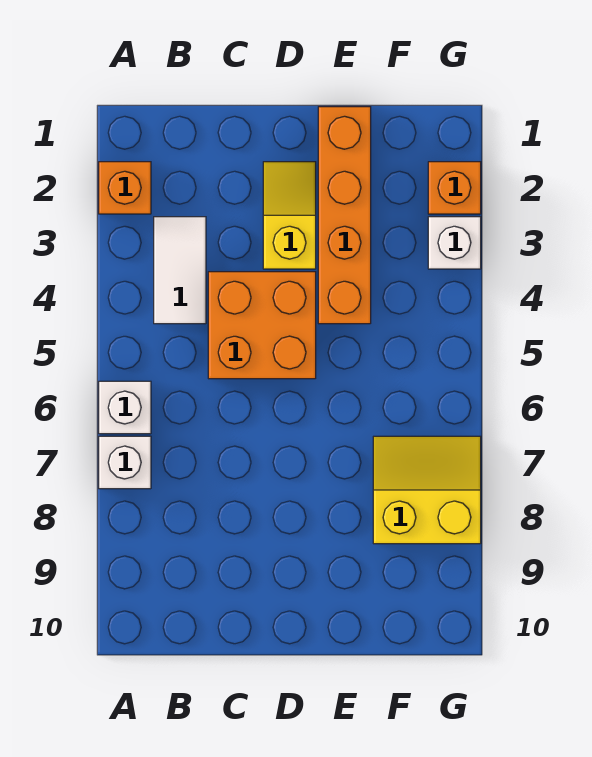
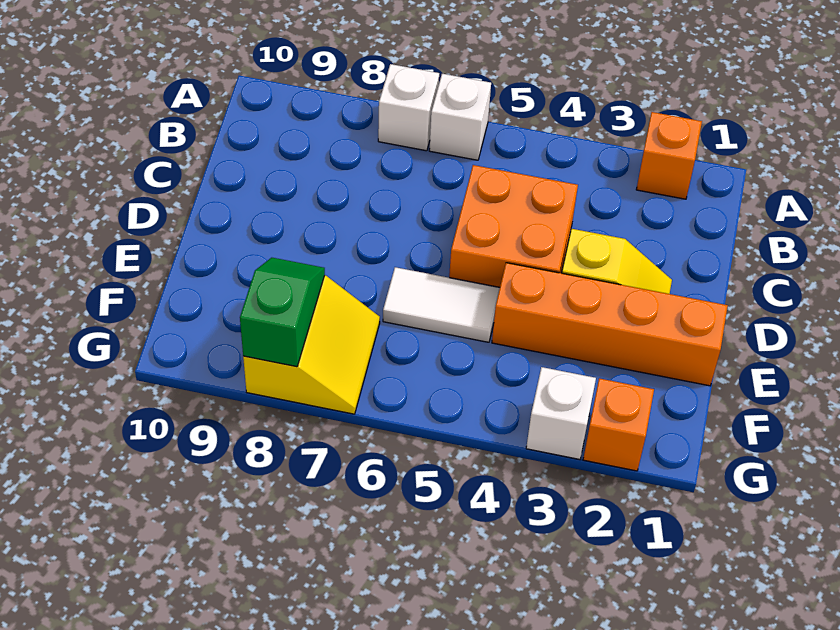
white 1x2 tile [154,217,206,324] -> white 1x2 tile moved to [383,267,500,342]
none -> green 1x2 slope [240,258,325,367]

